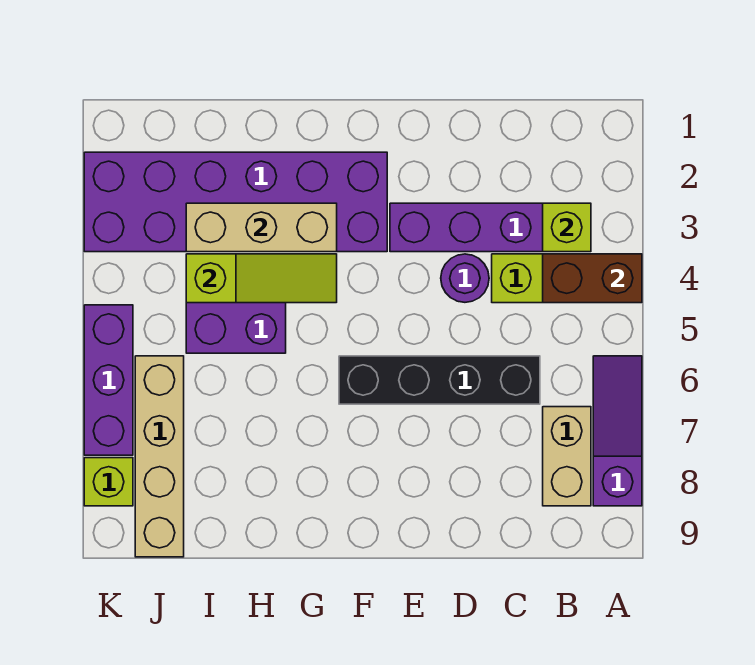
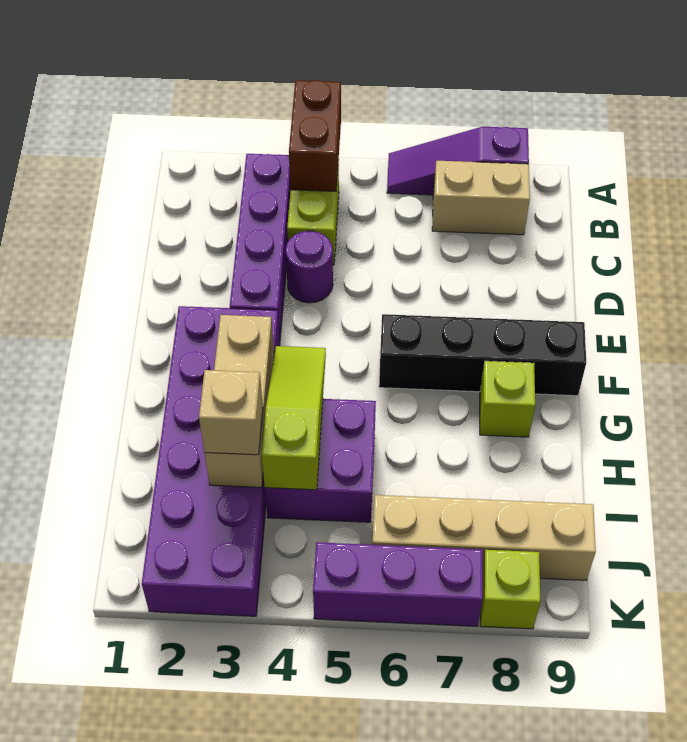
lime 1x1 brick [543,203,591,252] -> lime 1x1 brick moved to [480,361,535,437]
black 1x4 brick [339,356,540,404] -> black 1x4 brick turned to [379,314,586,396]
none -> tan 1x1 brick [199,370,263,455]

